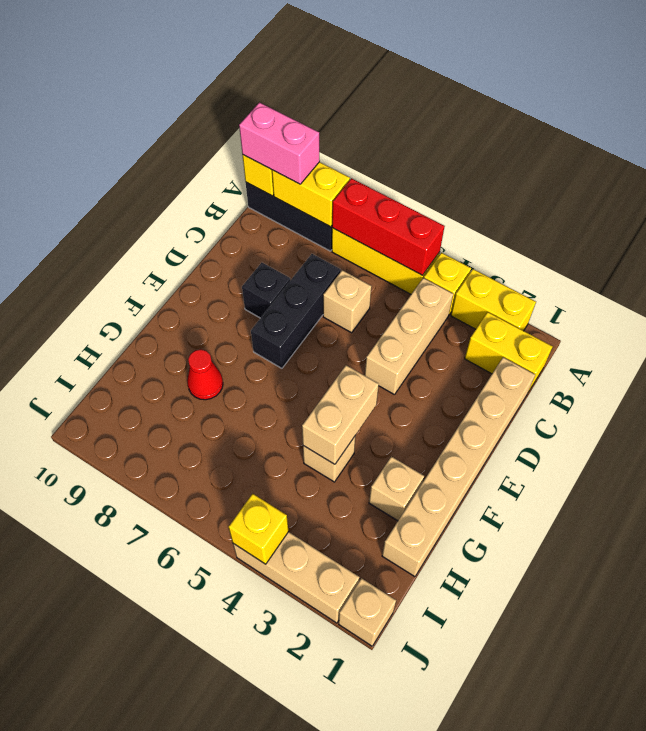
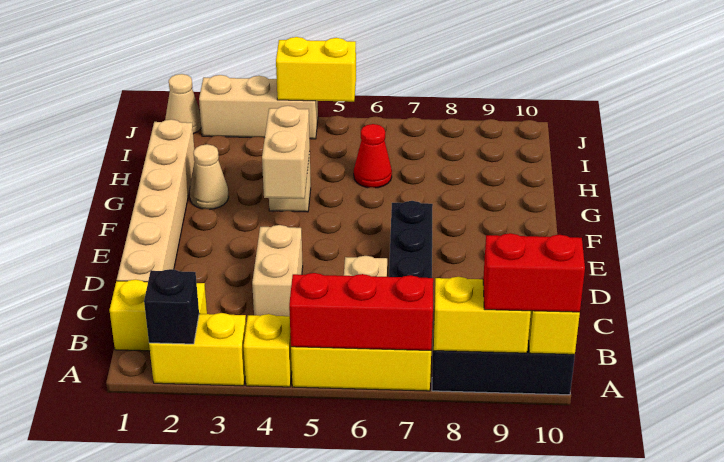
pink 1x2 brick [239,103,320,184] -> red 1x2 brick [483,233,585,312]
tan 1x3 brick [365,278,453,395] -> tan 1x2 brick [252,225,303,316]
black 1x1 brick [242,263,290,318] -> black 1x1 brick moved to [144,269,199,344]
tan 1x1 brick [369,456,424,521] -> tan 1x1 cone [190,144,229,209]
red 1x1 cone [187,349,223,400] -> red 1x1 cone moved to [354,124,392,188]
tan 1x1 brick [339,578,396,646] -> tan 1x1 cone [165,74,201,134]
yellow 1x1 brick [229,494,289,564] -> yellow 1x2 brick [276,37,356,102]

